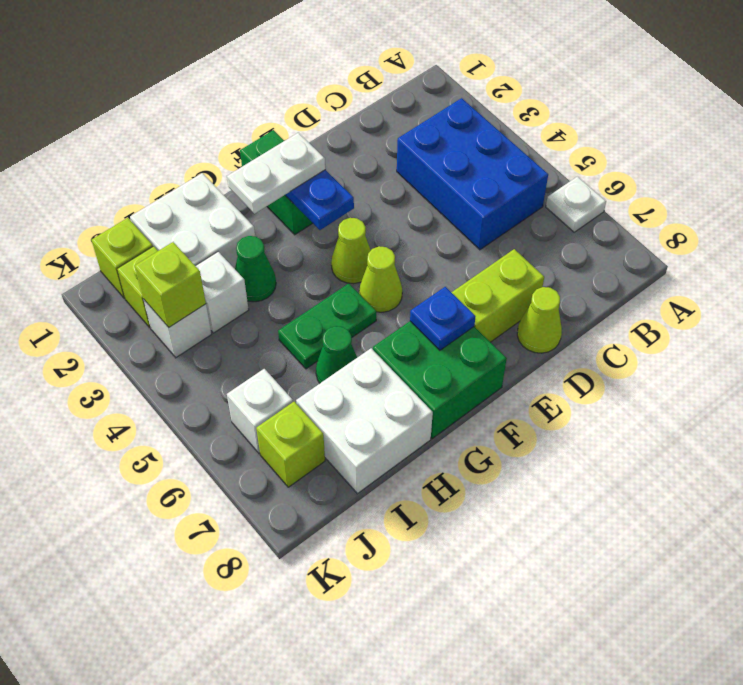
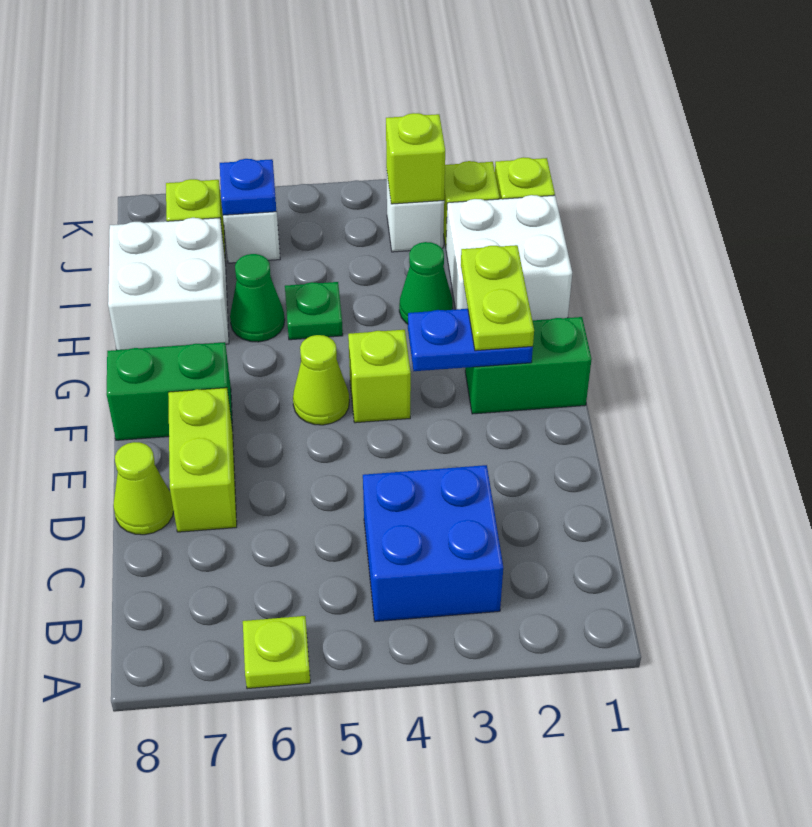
white 1x1 plate [546,176,606,232] -> lime 1x1 plate [243,616,310,689]
blue 2x3 brick [397,98,548,250] -> blue 2x2 brick [363,465,503,622]
white 1x2 plate [227,133,325,214] -> lime 1x2 plate [461,245,534,351]
lime 1x1 cone [331,218,371,284] -> lime 1x1 brick [348,330,411,423]
green 2x2 brick [373,321,507,438] -> green 1x2 brick [107,342,233,440]
blue 1x1 plate [410,287,476,350] -> blue 1x1 plate moved to [220,159,277,215]
green 1x2 plate [278,284,376,369] -> green 1x1 plate [285,282,343,340]
white 1x1 brick [196,252,249,333] -> none

